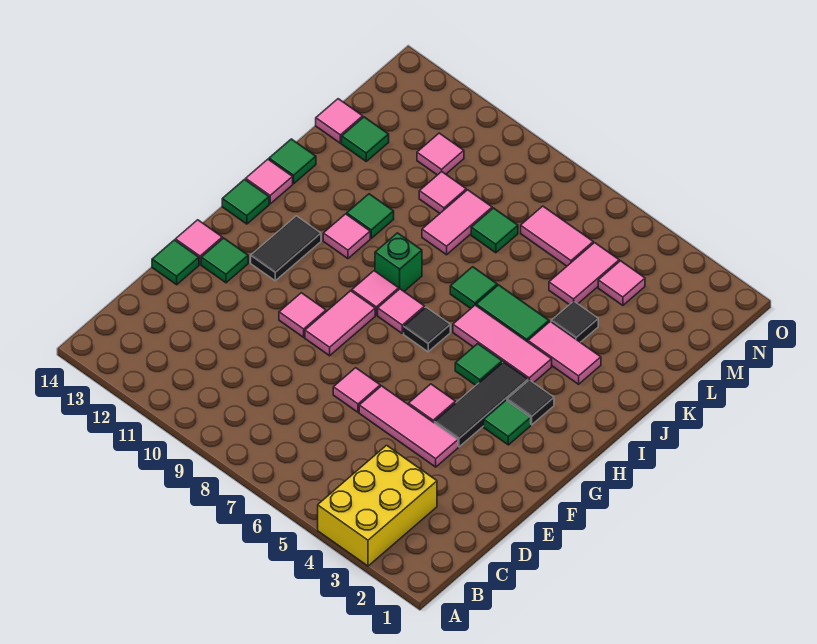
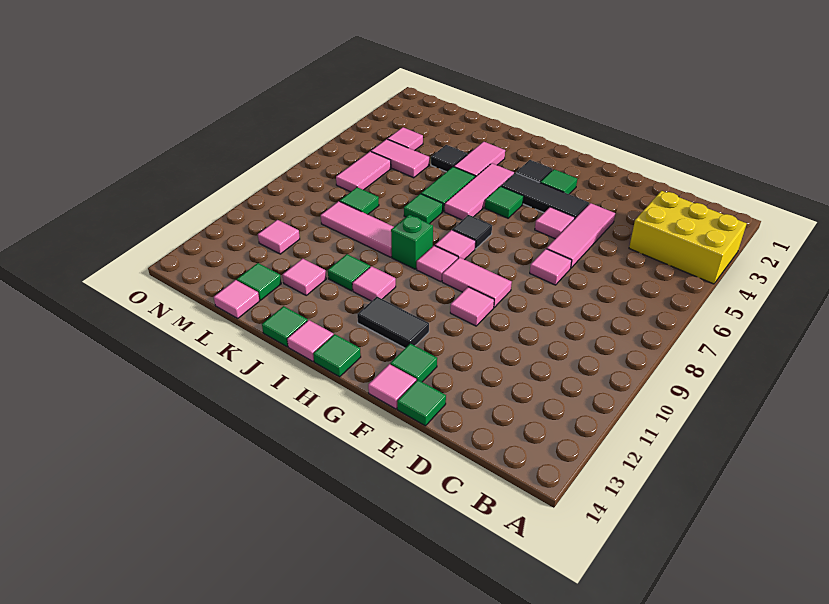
pink 1x2 tile [422,190,492,255] -> pink 1x3 tile [321,201,393,257]
pink 1x1 tile [419,172,466,213] -> pink 1x1 tile moved to [283,258,326,295]

